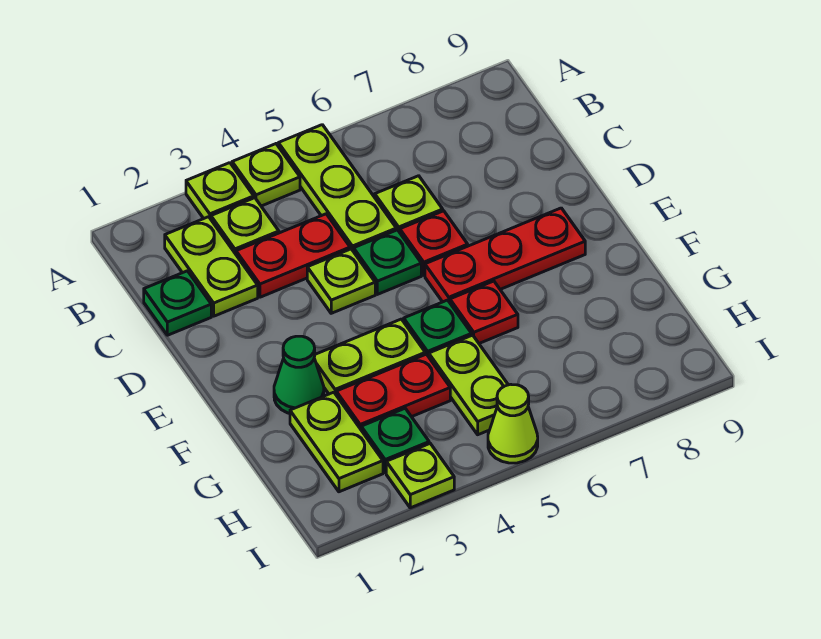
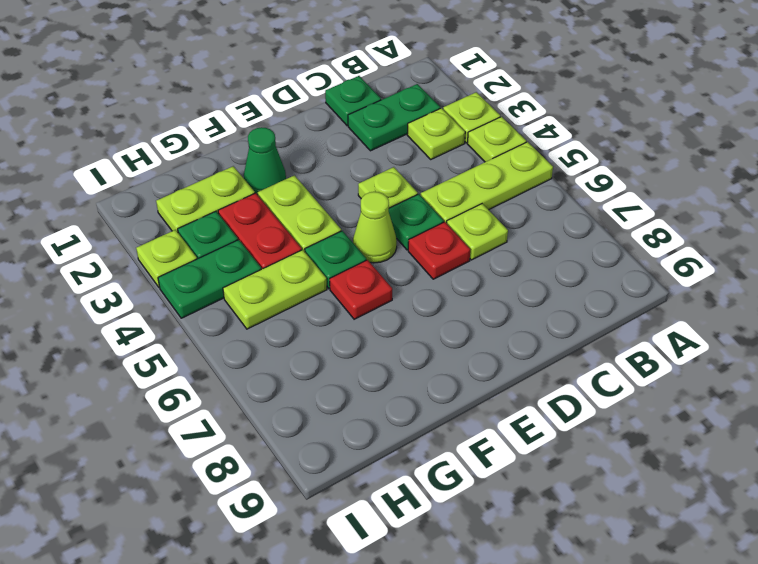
lime 1x2 plate [165,217,258,316] -> green 1x2 plate [348,84,440,151]
red 1x2 plate [236,214,350,297] -> none
red 1x3 plate [425,208,585,302] -> none
none -> green 1x2 plate [158,240,261,318]
lime 1x1 cone [488,384,538,463] -> lime 1x1 cone moved to [353,192,397,263]

